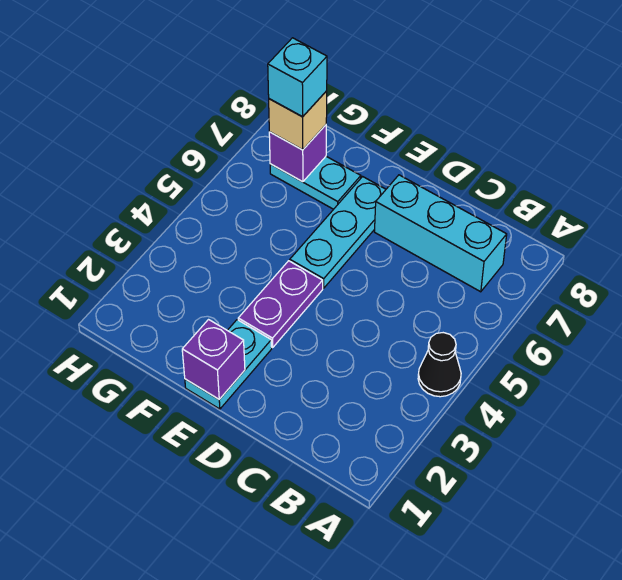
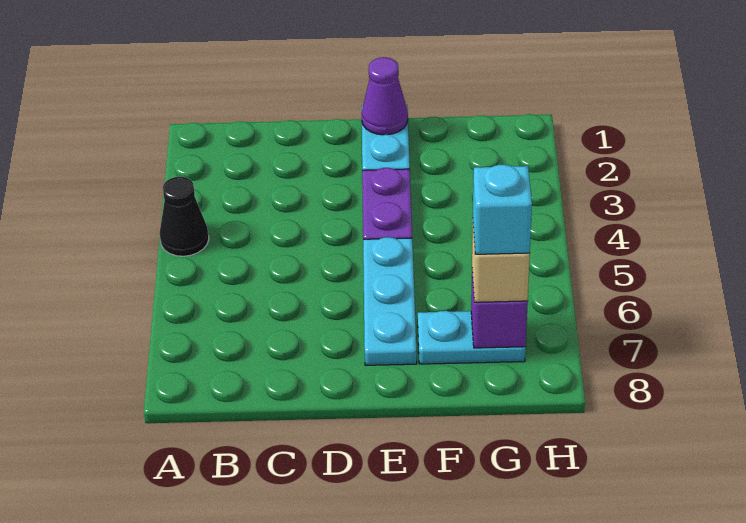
cyan 1x3 brick [375,175,507,292] -> none
purple 1x1 brick [182,320,245,399] -> purple 1x1 cone [361,57,408,135]

